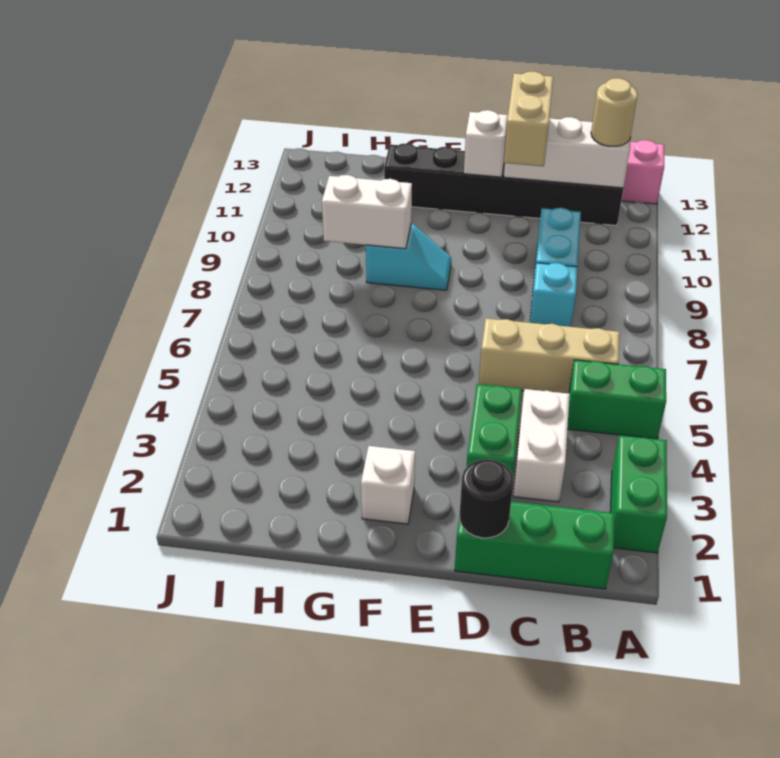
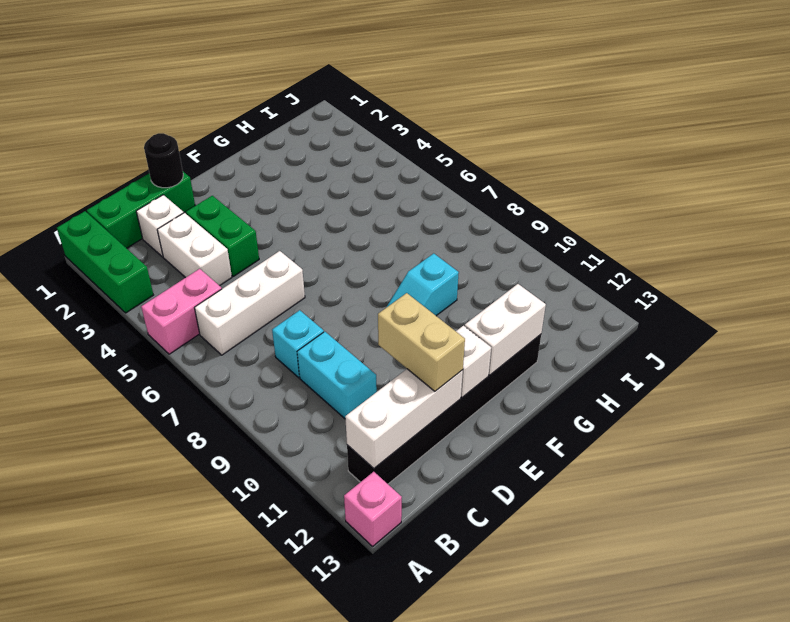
green 1x2 brick [610,435,667,553] -> green 1x3 brick [57,211,153,313]
green 1x2 brick [567,360,666,439] -> pink 1x2 brick [141,269,222,354]
tan 1x3 brick [479,318,620,394] -> white 1x3 brick [195,251,305,355]
tan 1x1 round brick [591,78,638,146] -> none
white 1x1 brick [361,446,415,524] -> white 1x1 brick moved to [136,195,184,257]
white 1x2 brick [322,175,412,249] -> white 1x2 brick moved to [465,284,546,375]

